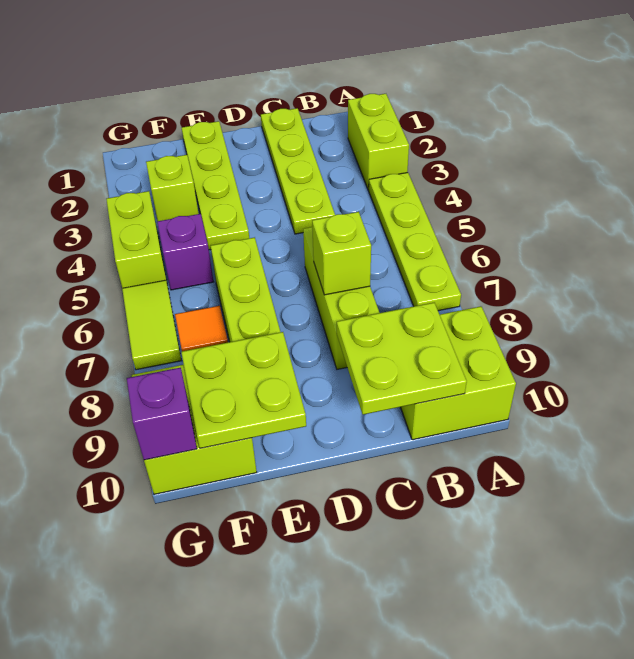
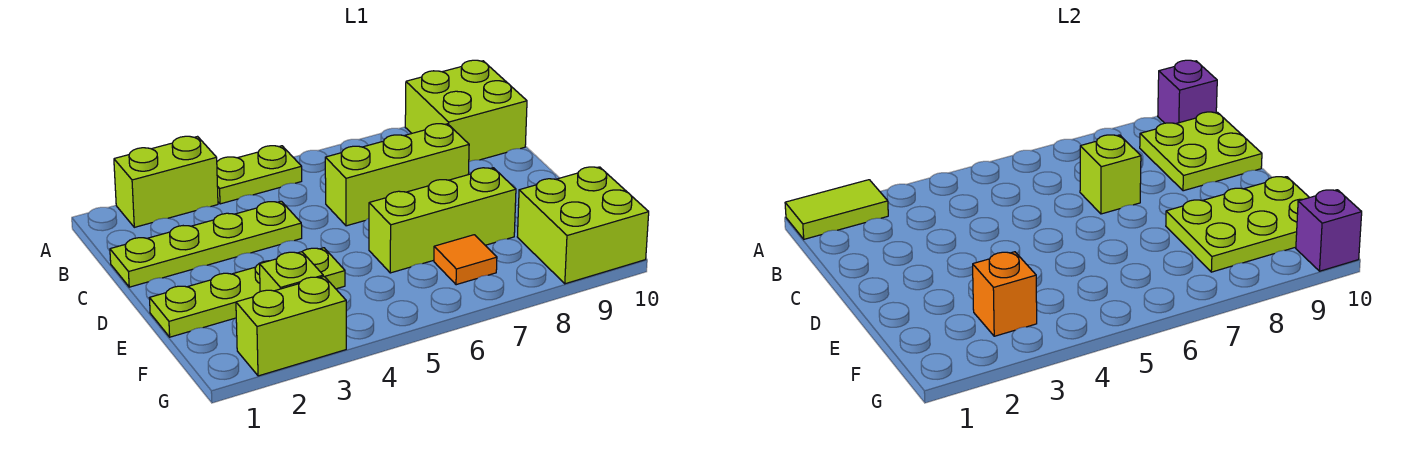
lime 1x4 plate [369,172,461,311] -> lime 1x2 plate [217,146,302,204]
lime 2x2 plate [181,332,306,448] -> lime 2x3 plate [1166,177,1309,272]
none -> orange 1x1 brick [973,252,1037,336]
purple 1x1 brick [157,214,214,290] -> purple 1x1 brick moved to [1158,60,1217,124]
lime 1x2 brick [106,191,167,288] -> lime 1x2 brick moved to [236,276,346,376]
lime 1x2 tile [122,280,181,370] -> lime 1x2 tile moved to [785,180,888,239]

